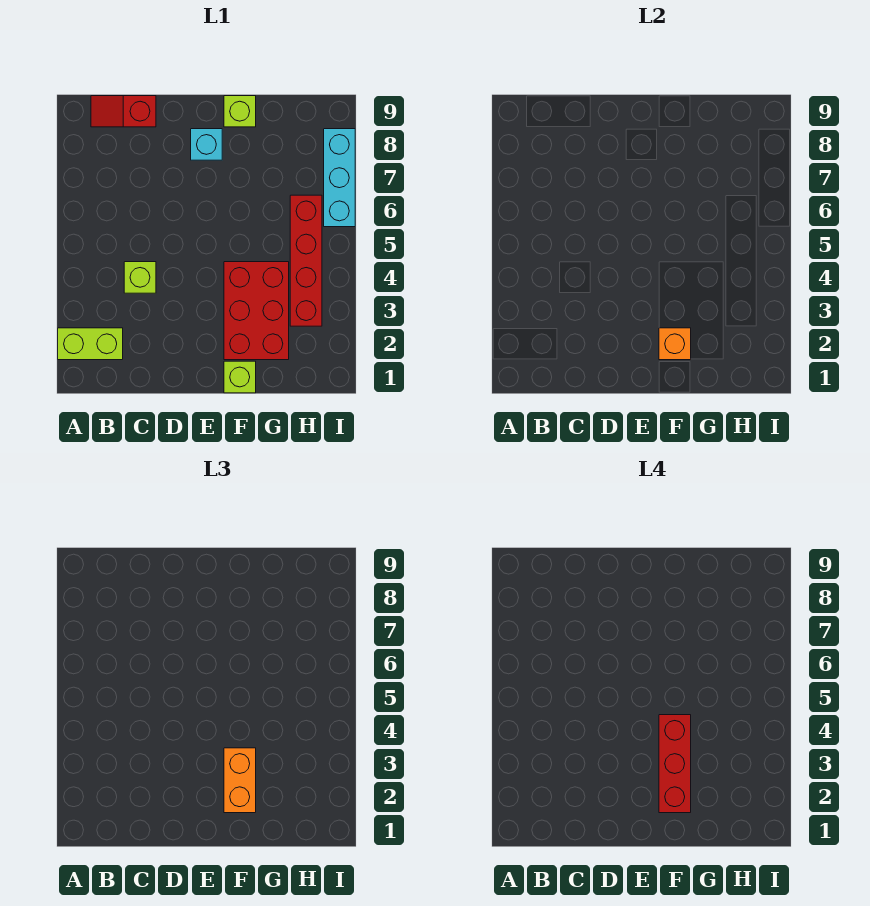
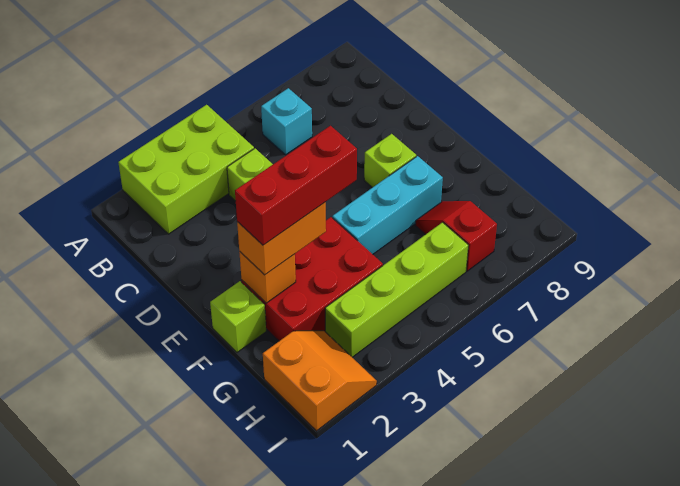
lime 1x2 brick [58,328,123,360] -> lime 2x3 brick [118,105,254,234]
red 1x2 slope [91,96,156,127] -> red 1x2 slope moved to [416,201,497,271]
cyan 1x1 brick [191,129,222,160] -> cyan 1x1 brick moved to [261,88,312,155]
lime 1x1 brick [224,96,256,127] -> lime 1x1 brick moved to [364,134,416,188]
none -> orange 2x2 slope [263,331,377,431]
red 1x4 brick [290,195,322,326] -> lime 1x4 brick [325,222,469,357]
cyan 1x3 brick [324,129,355,227] -> cyan 1x3 brick moved to [332,156,443,254]

